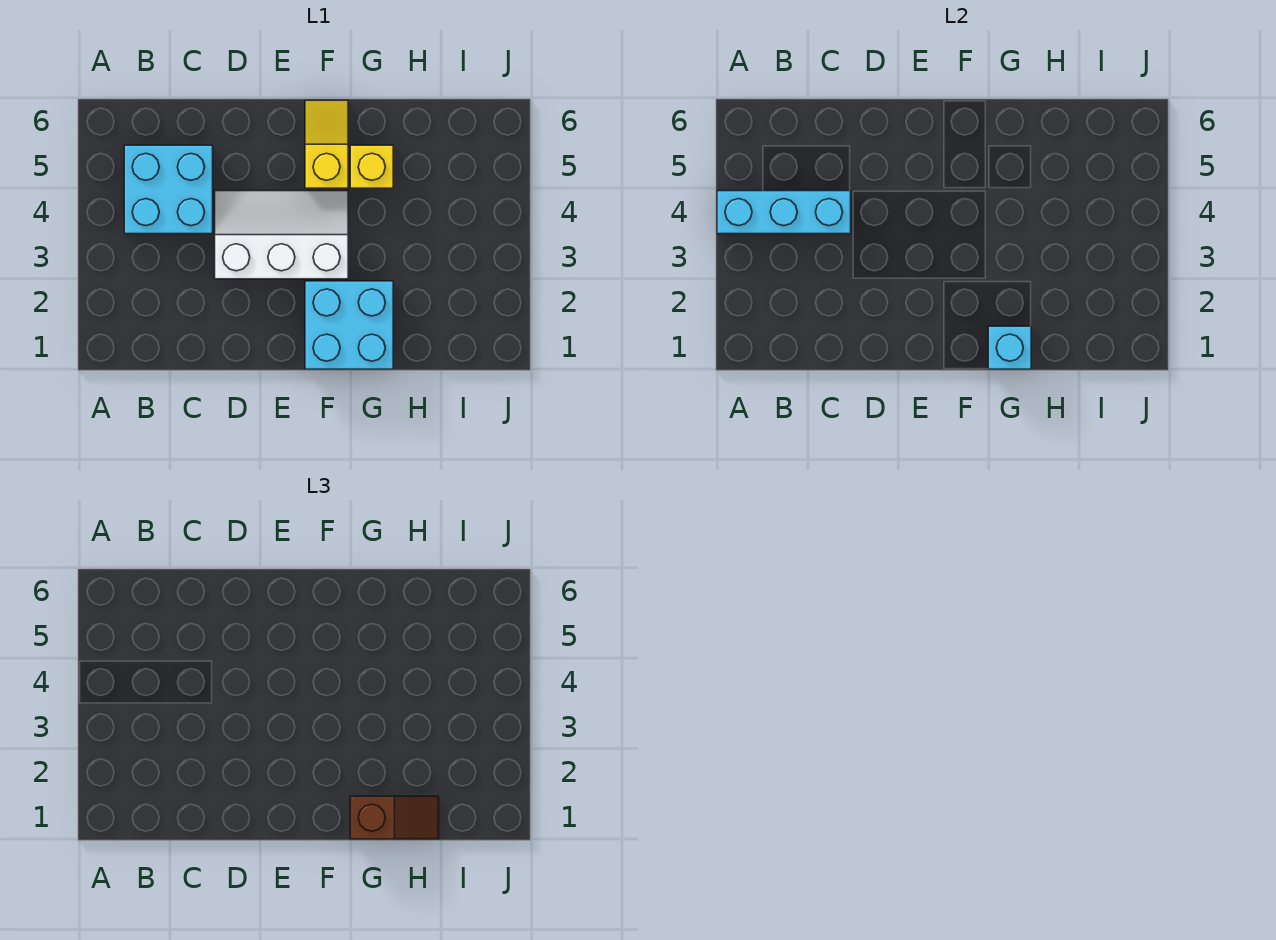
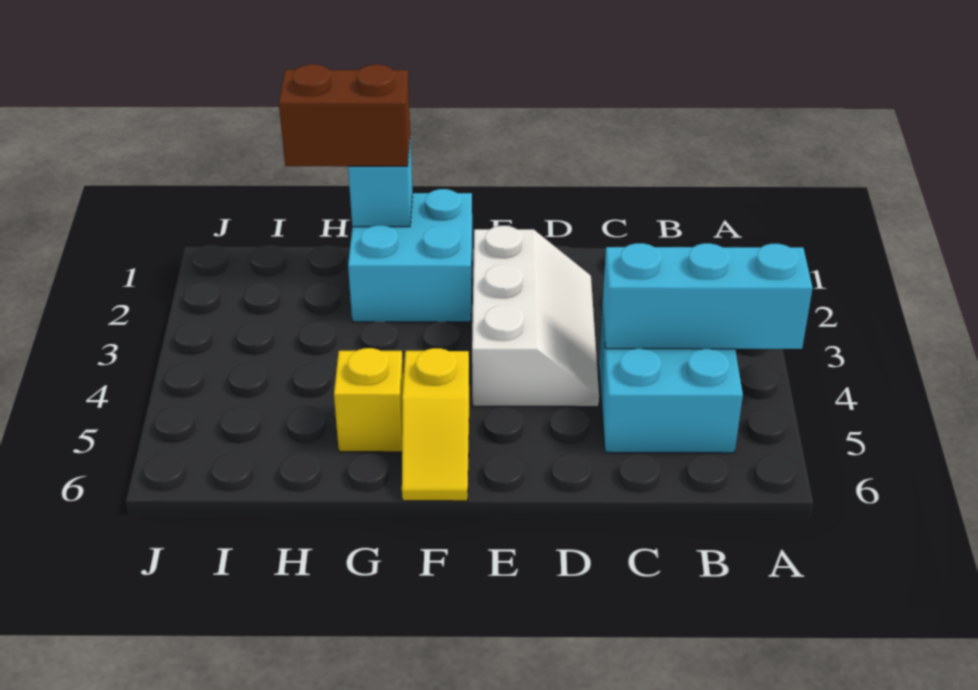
white 2x3 slope [215,191,348,279] -> white 2x3 slope turned to [472,226,599,407]
brown 1x2 slope [350,796,439,839] -> brown 1x2 brick [279,64,410,166]

